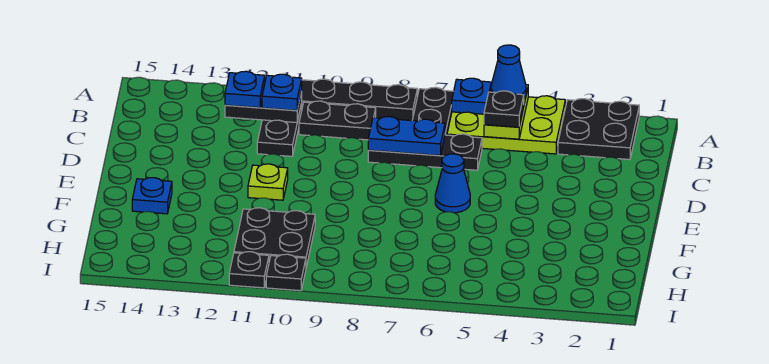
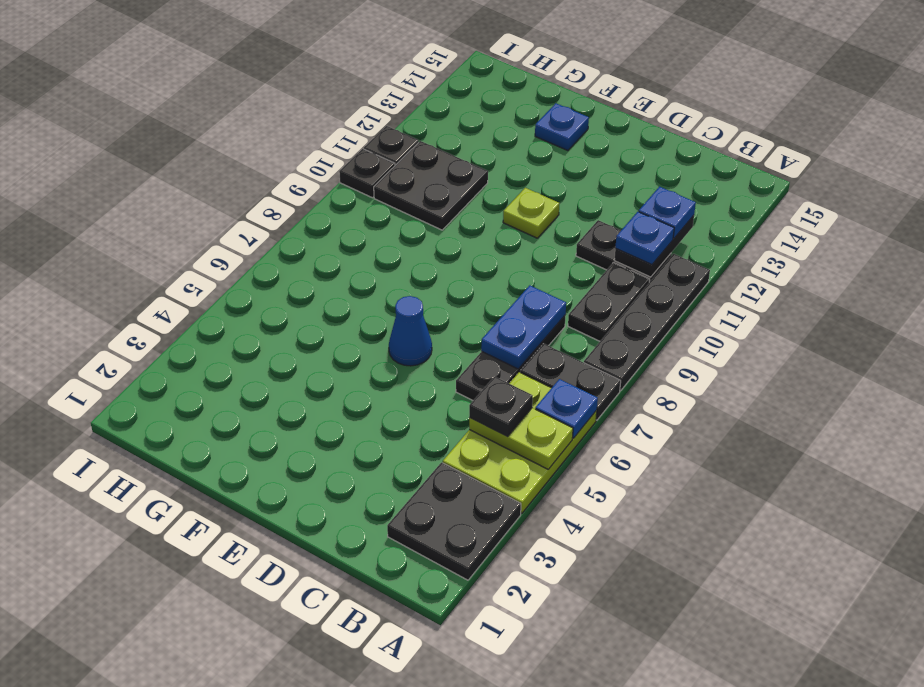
blue 1x1 cone [491,45,526,98] -> none

